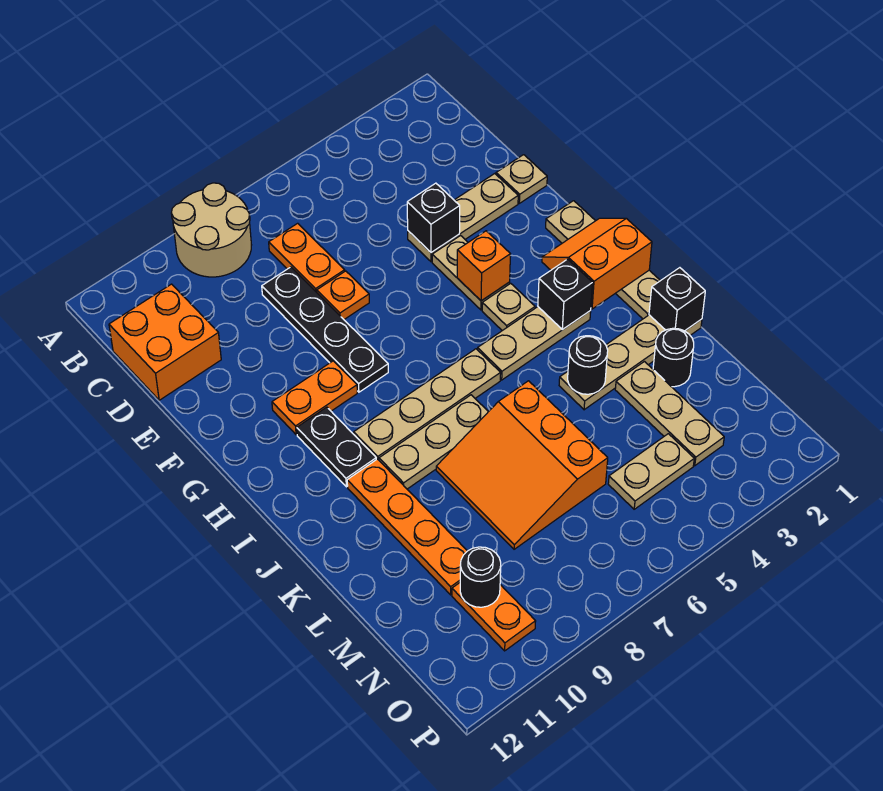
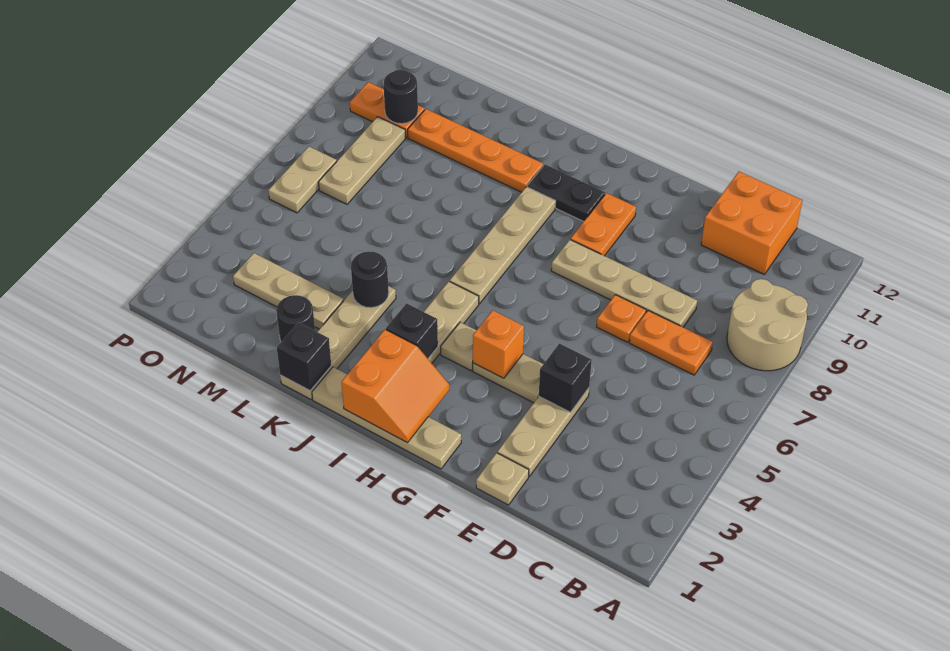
black 1x4 plate [262,267,388,392] -> tan 1x4 plate [551,240,697,327]
tan 1x3 plate [379,395,488,489] -> tan 1x3 plate moved to [319,117,406,204]
orange 3x3 slope [436,381,608,549] -> none
tan 1x2 plate [608,434,694,509] -> tan 1x2 plate moved to [268,147,337,213]

